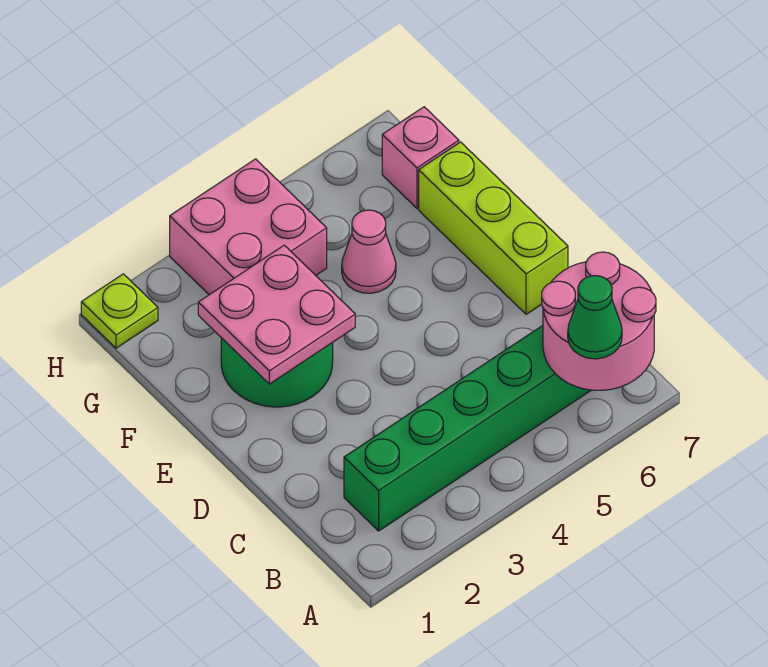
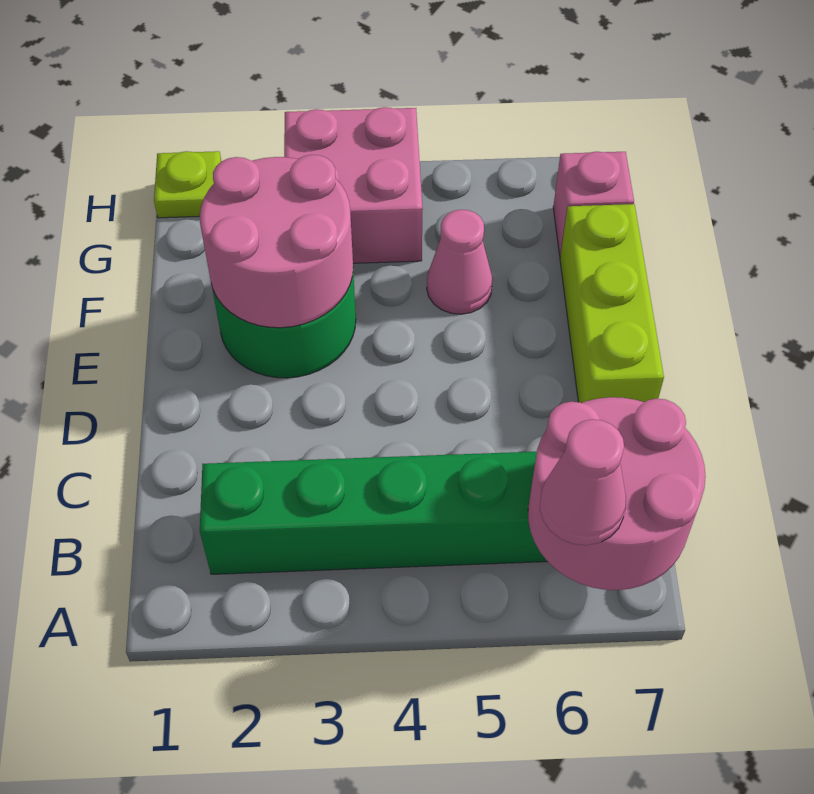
green 1x1 cone [568,276,622,359] -> pink 1x1 cone [540,419,626,545]
pink 2x2 plate [198,245,355,384] -> pink 2x2 round brick [200,155,353,328]

